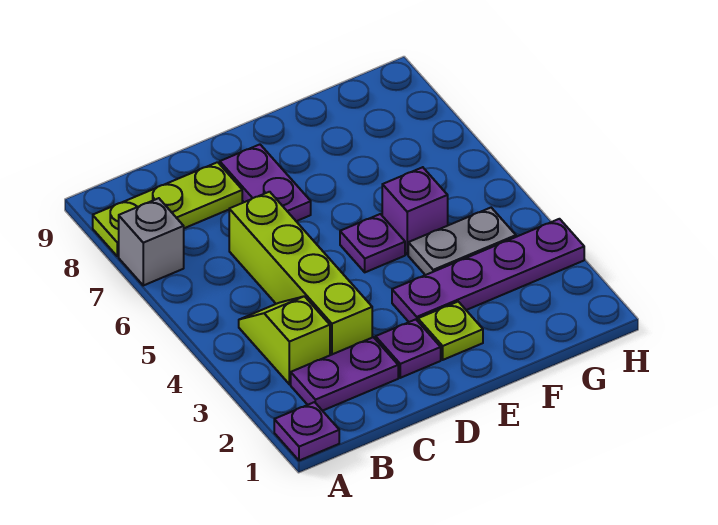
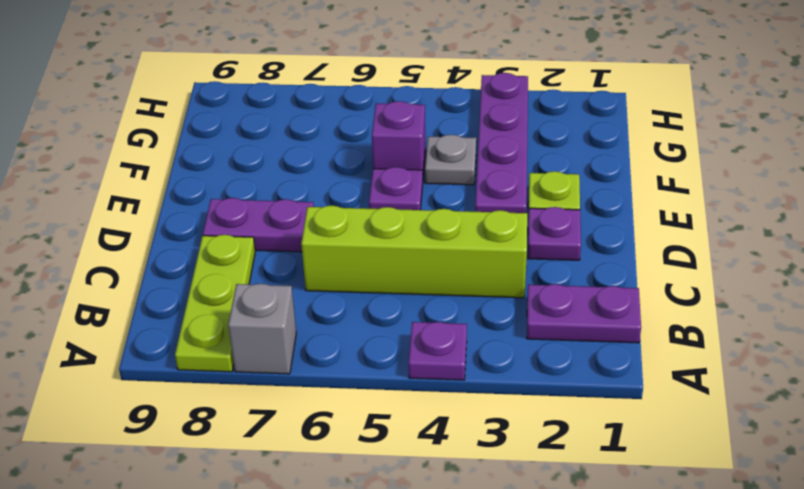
purple 1x1 plate [274,402,339,461] -> purple 1x1 plate moved to [409,322,467,380]
purple 1x2 plate [291,337,398,411] -> purple 1x2 plate turned to [527,284,641,343]
lime 1x2 slope [239,296,330,384] -> none
grey 1x2 plate [408,208,516,275] -> grey 1x1 plate [425,135,476,185]

